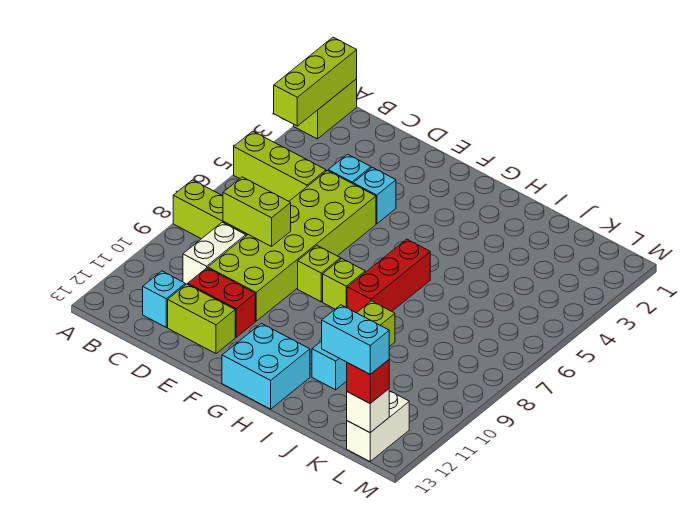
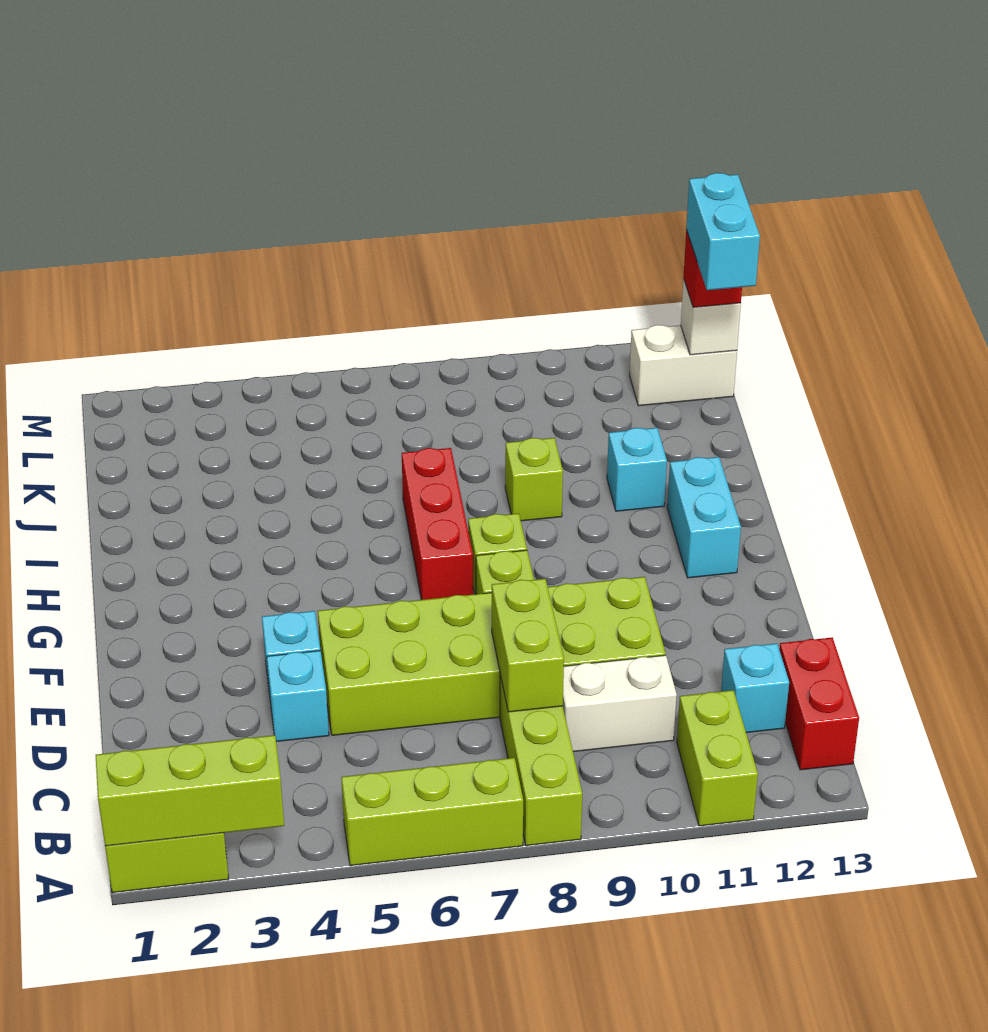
lime 1x3 brick [234,131,326,201] -> lime 1x3 brick turned to [341,758,523,866]
red 1x2 brick [188,268,255,337] -> red 1x2 brick moved to [779,638,859,770]
lime 1x2 brick [168,284,235,354] -> lime 1x2 brick moved to [677,690,758,826]
cyan 2x2 brick [222,323,310,409] -> cyan 1x2 brick [667,457,741,578]
red 1x3 brick [347,239,430,313] -> red 1x3 brick turned to [402,448,473,600]

